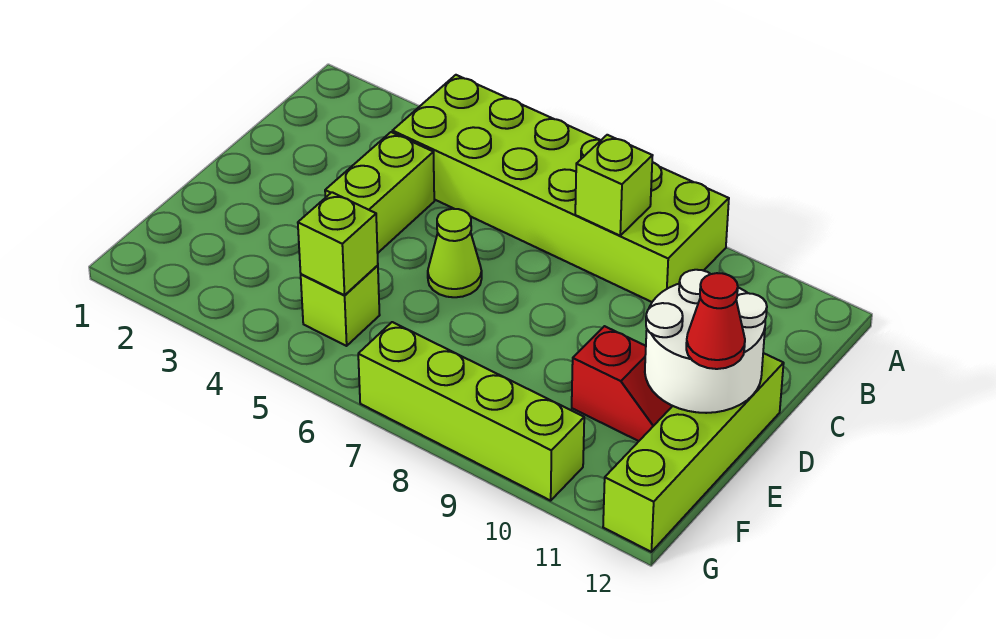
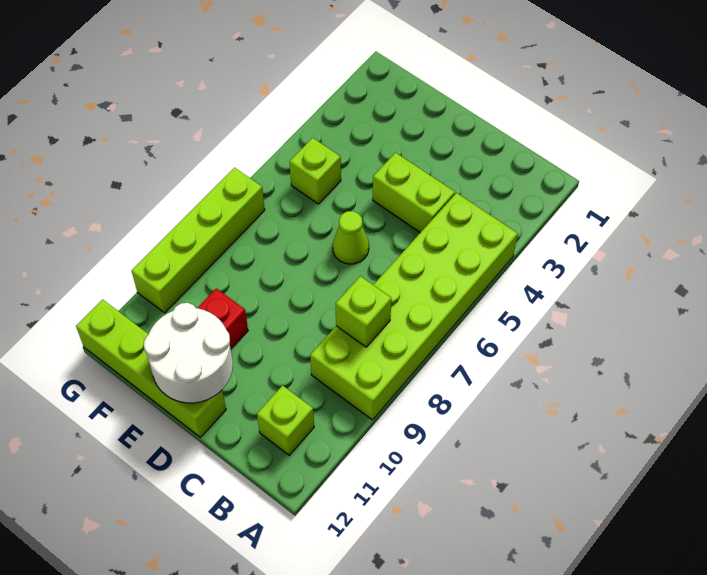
red 1x1 cone [686,273,745,369] -> none
lime 1x1 brick [298,192,378,295] -> lime 1x1 brick moved to [257,385,314,455]

